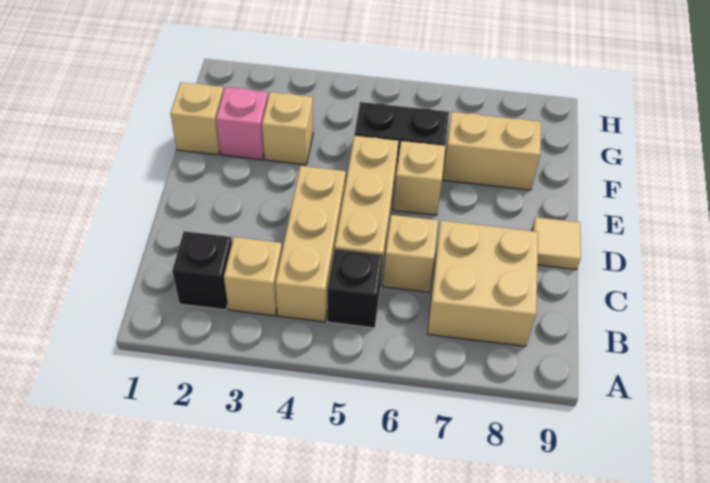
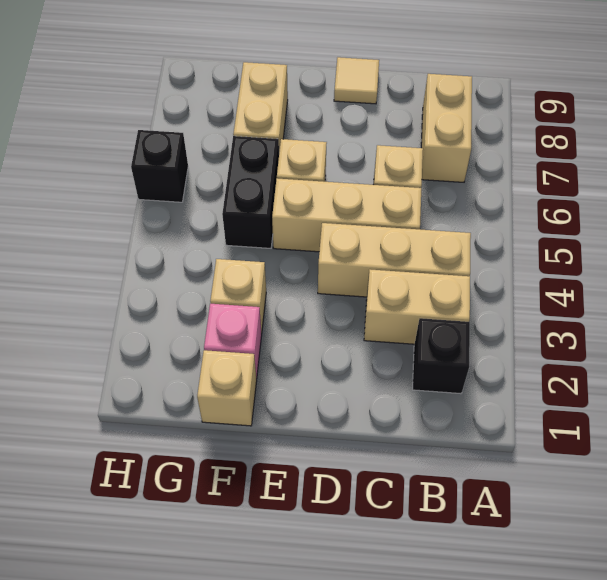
tan 1x1 brick [224,237,282,316] -> tan 1x2 brick [364,269,470,344]
black 1x1 brick [327,249,383,328] -> black 1x1 brick moved to [131,130,188,202]
tan 2x2 brick [427,221,538,346] -> tan 1x2 brick [421,74,472,182]

